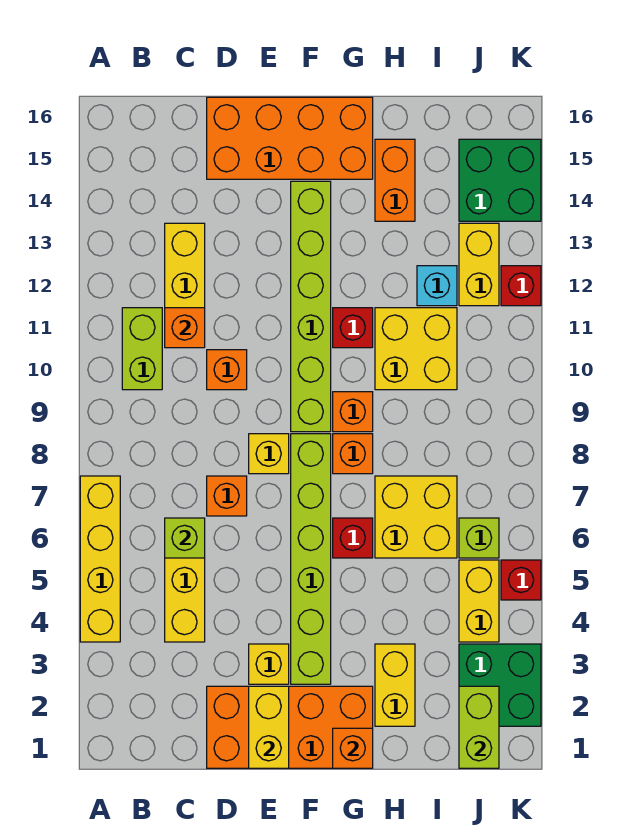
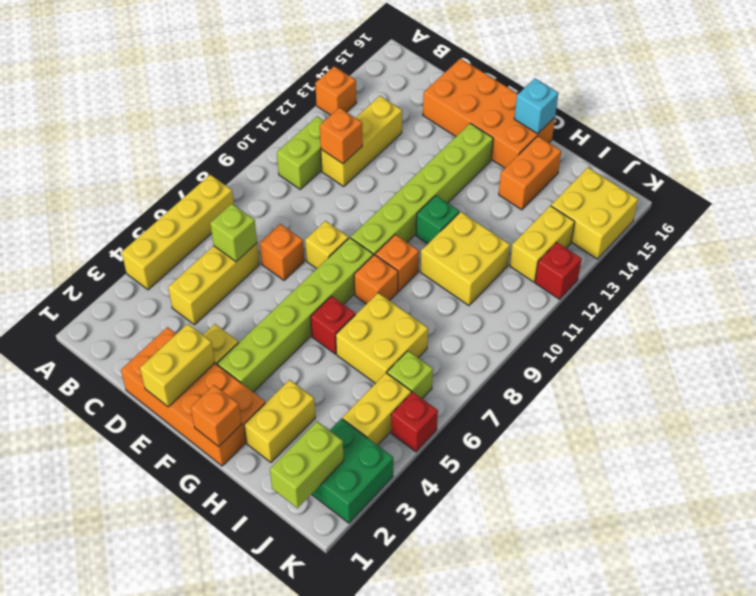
orange 1x1 brick [207,350,247,390] -> orange 1x1 brick moved to [315,66,356,115]
red 1x1 brick [333,308,373,348] -> green 1x1 brick [416,196,459,244]
cyan 1x1 brick [417,266,457,306] -> cyan 1x1 brick moved to [514,78,559,134]
green 2x2 brick [459,139,541,221] -> yellow 2x2 brick [551,168,638,259]

